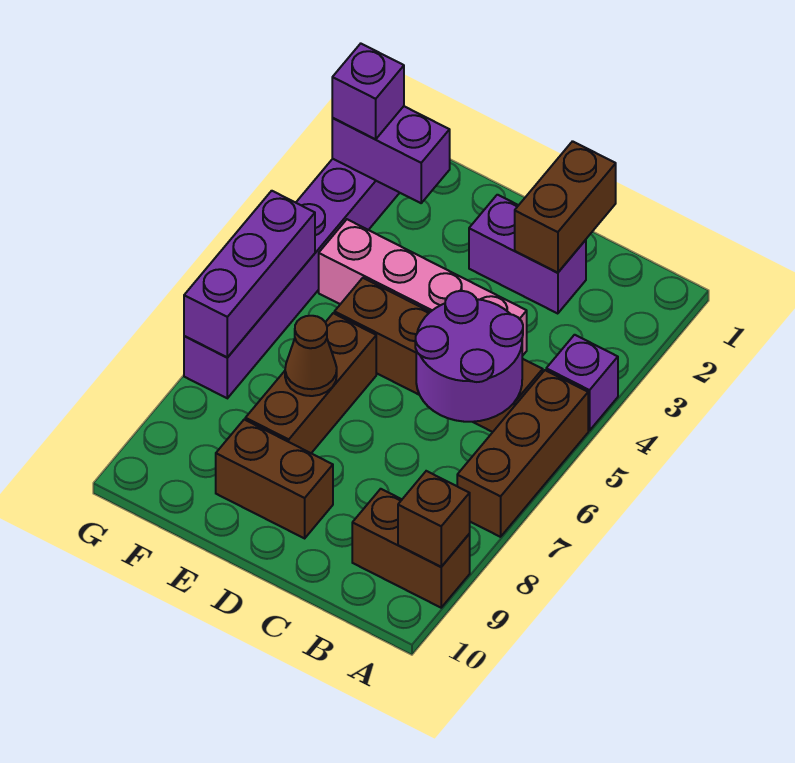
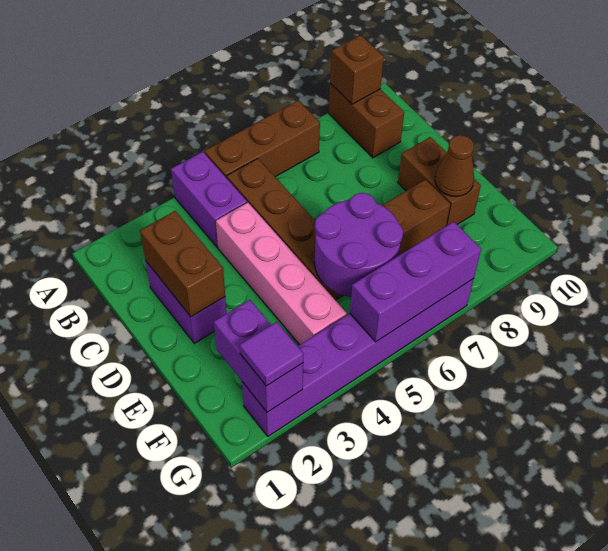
purple 1x1 brick [546,335,618,431] -> purple 1x2 brick [171,152,247,247]
purple 2x2 round brick [415,291,523,422] -> purple 2x2 round brick moved to [314,193,403,297]
brown 1x2 brick [515,141,616,273] -> brown 1x2 brick turned to [140,211,225,317]
brown 1x1 cone [285,316,337,396] -> brown 1x1 cone moved to [435,135,474,197]
purple 1x1 brick [332,44,404,139] -> purple 1x1 tile [240,322,304,386]

